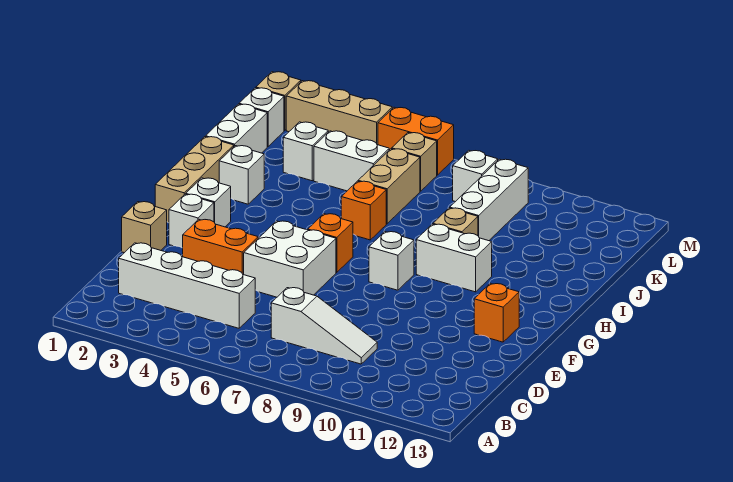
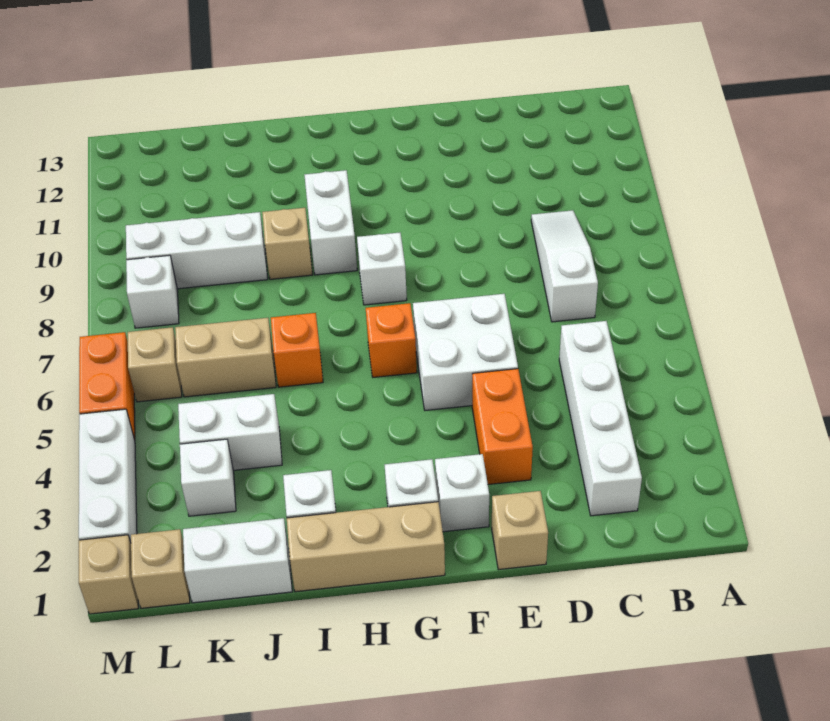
orange 1x1 brick [474,283,519,342] -> none
white 1x2 brick [314,131,389,191] -> white 1x2 brick turned to [178,394,282,470]
white 1x1 brick [239,88,284,147] -> tan 1x1 brick [131,529,190,608]
tan 1x3 brick [286,81,392,145] -> white 1x3 brick [79,409,137,542]

